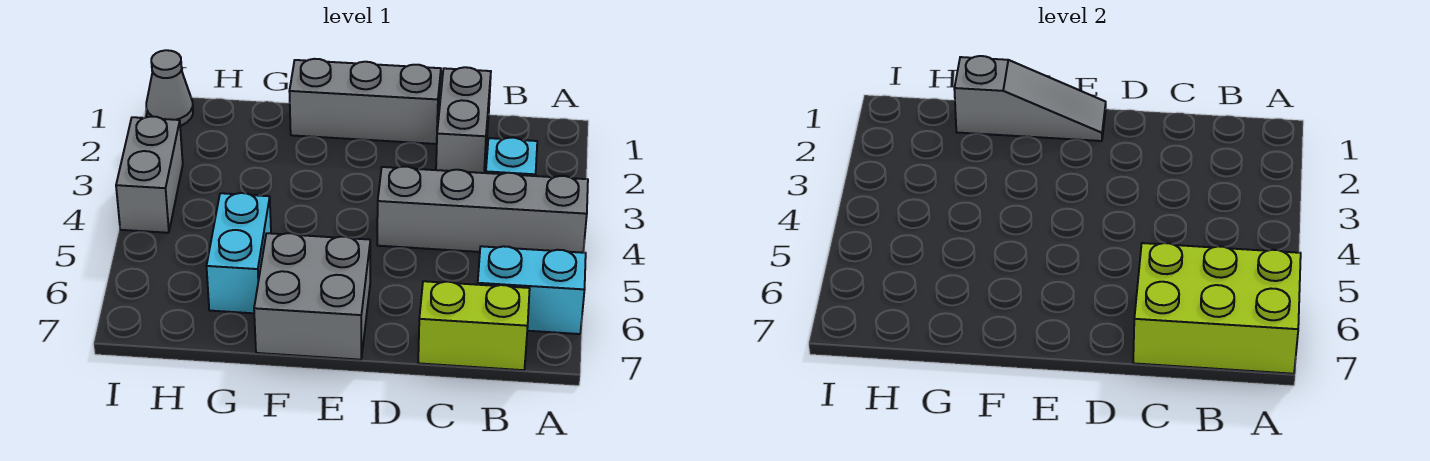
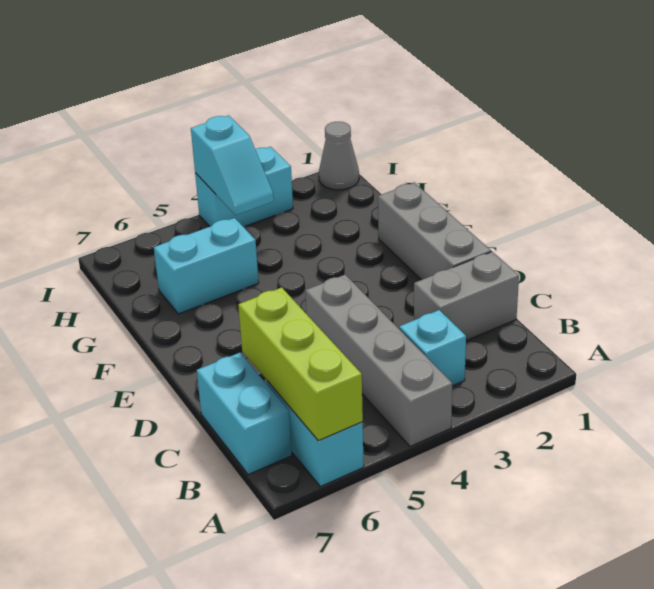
lime 2x3 brick [1133,243,1301,374] -> lime 1x3 brick [238,287,363,441]
lime 1x2 brick [418,281,530,370] -> cyan 1x2 brick [197,353,292,475]
grey 1x3 slope [954,56,1106,141] -> none
grey 2x2 brick [254,233,370,360] -> none
none -> cyan 1x2 slope [191,115,274,215]
grey 1x2 brick [116,117,183,233] -> cyan 1x2 brick [195,147,293,227]

